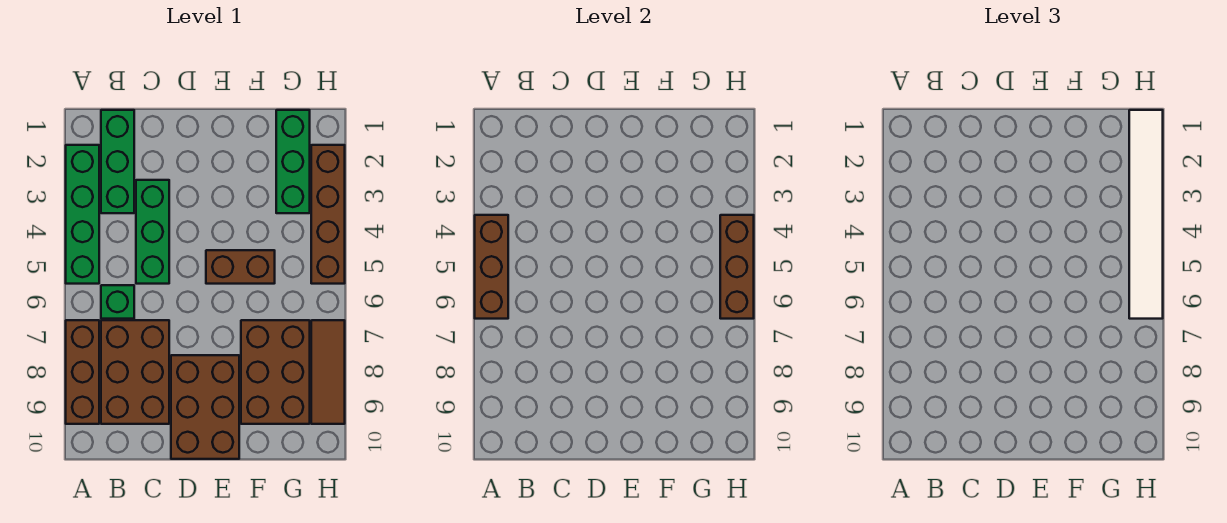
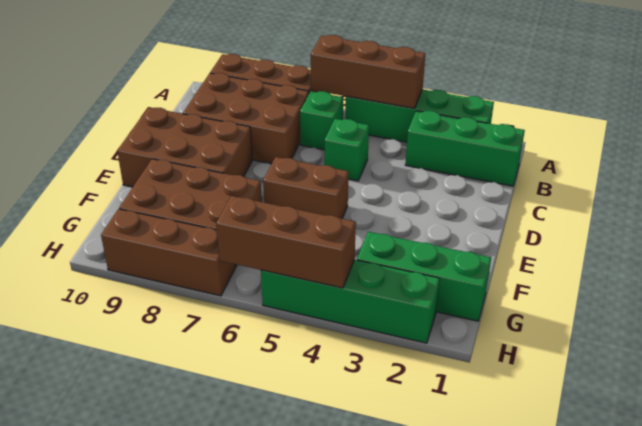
green 1x3 brick [136,180,169,284] -> green 1x1 brick [324,119,369,181]
brown 1x2 brick [206,250,275,284] -> brown 1x2 brick turned to [263,157,349,219]
white 1x6 tile [1129,110,1163,319] -> none
brown 1x4 brick [311,145,345,284] -> green 1x4 brick [261,260,440,343]
brown 1x3 tile [311,320,345,424] -> brown 1x3 brick [101,209,235,296]

